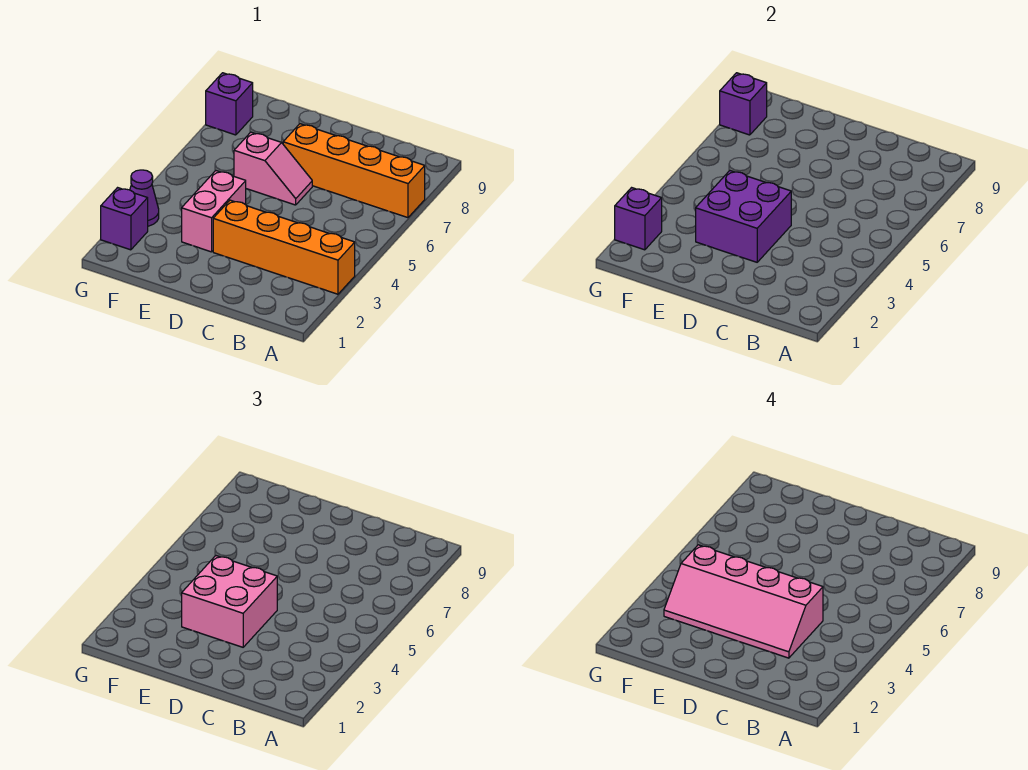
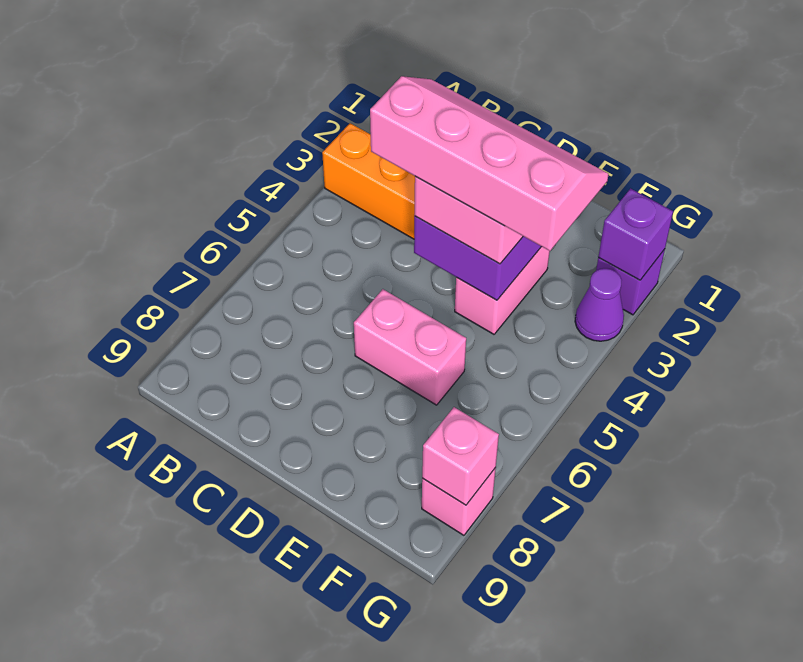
orange 1x4 brick [283,124,425,218] -> none
pink 1x2 slope [234,132,312,205] -> pink 1x2 brick [354,289,466,405]
purple 1x1 brick [206,73,253,135] -> pink 1x1 brick [422,468,496,535]
purple 1x1 brick [720,73,767,135] -> pink 1x1 brick [422,407,499,505]

